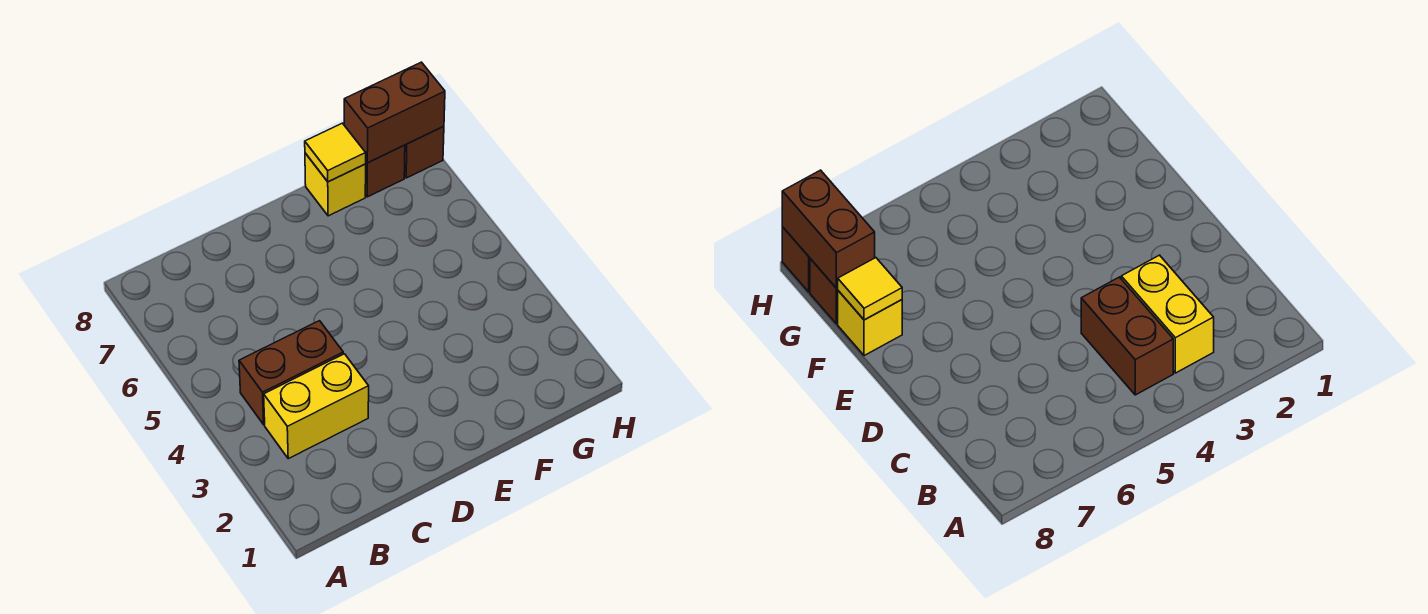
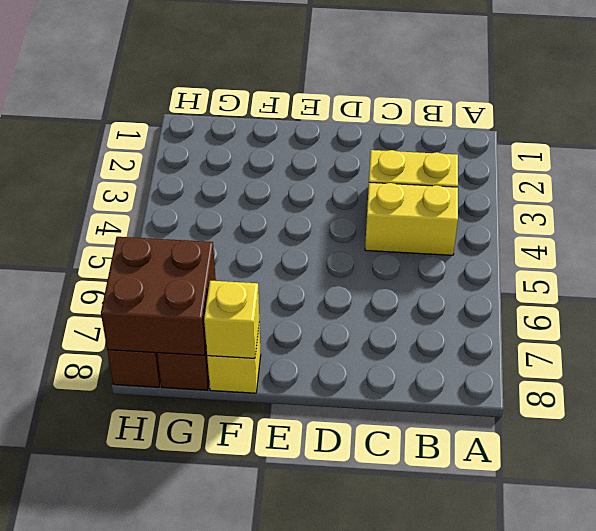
brown 1x2 brick [239,321,343,425] -> yellow 1x2 brick [365,182,458,255]
yellow 1x1 tile [305,123,366,182] -> yellow 1x1 brick [204,281,259,358]
brown 1x2 brick [344,62,445,163] -> brown 2x2 brick [101,237,216,355]

